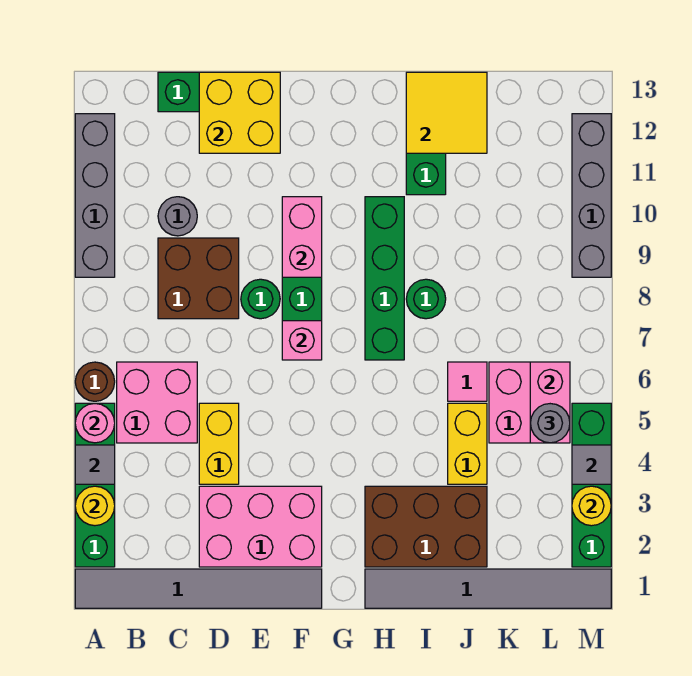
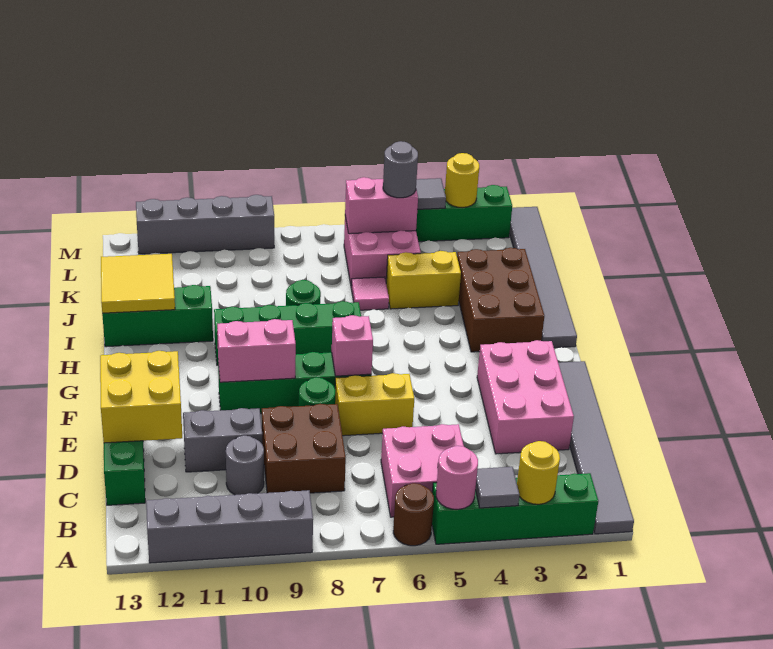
yellow 1x2 brick [199,403,239,484] -> yellow 1x2 brick moved to [335,373,414,436]
none -> grey 1x2 brick [183,408,262,472]

